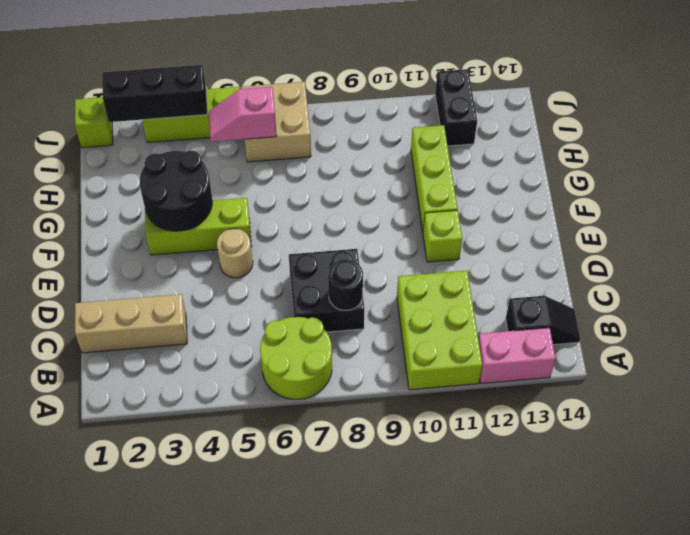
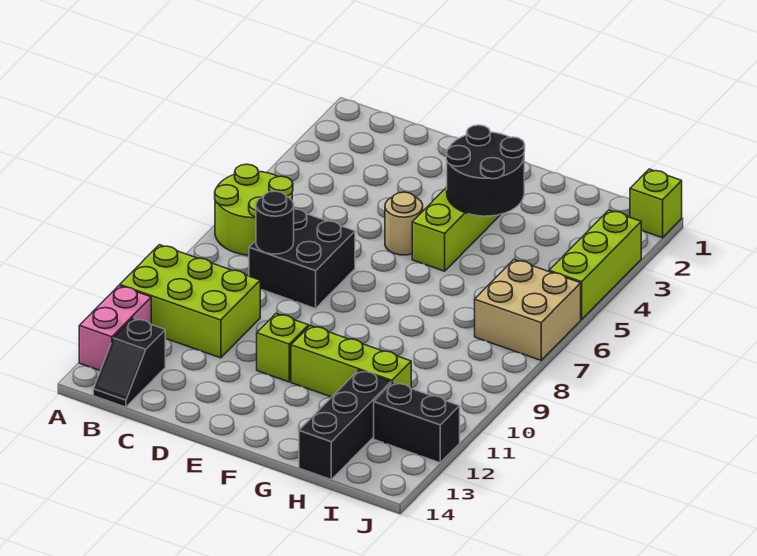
tan 1x3 brick [75,294,187,353] -> none
pink 1x2 slope [209,87,277,142] -> none
black 1x3 brick [102,65,208,122] -> black 1x3 brick moved to [299,370,391,479]

